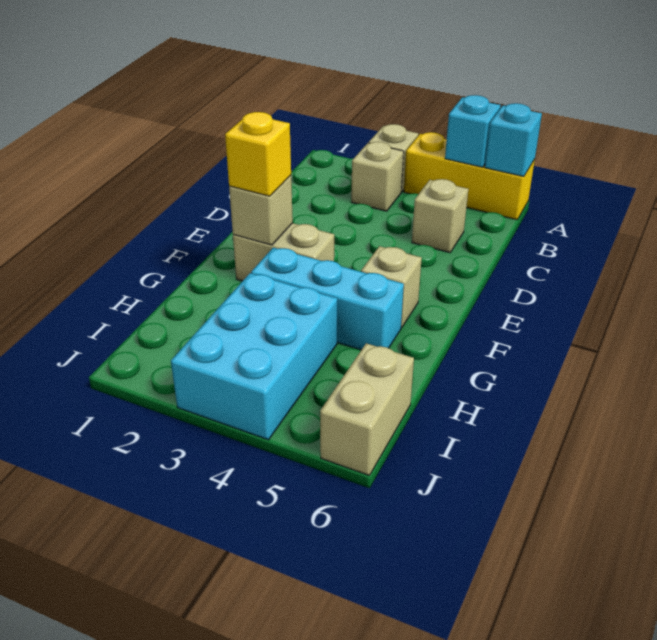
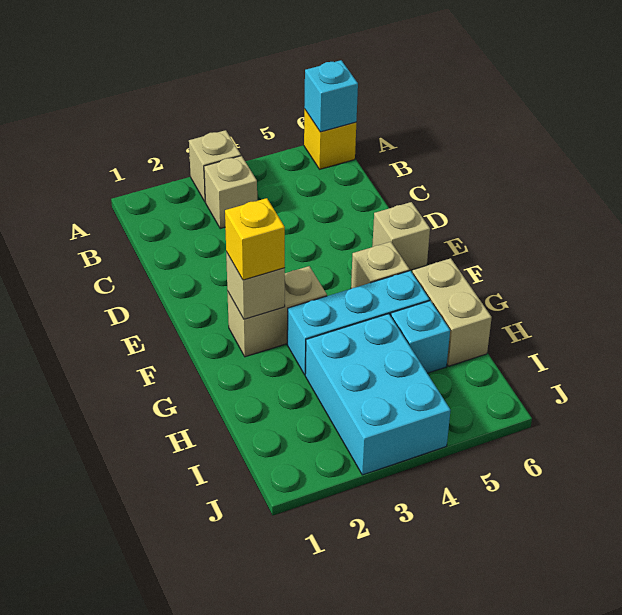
yellow 1x3 brick [404,132,535,220] -> yellow 1x1 brick [304,109,356,169]
cyan 1x1 brick [445,95,501,167] -> cyan 1x1 brick moved to [391,301,450,373]
tan 1x1 brick [412,179,468,253] -> tan 1x1 brick moved to [372,202,430,271]
tan 1x2 brick [320,343,414,475] -> tan 1x2 brick moved to [412,258,492,366]

